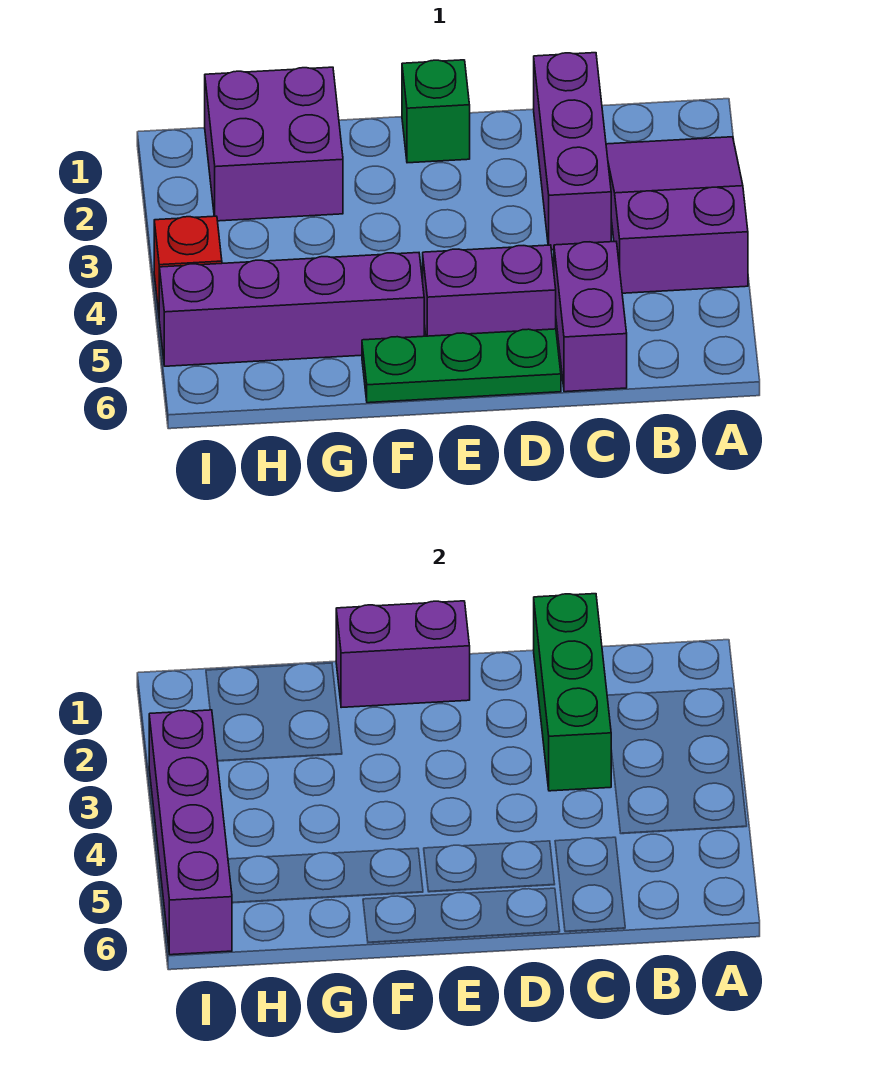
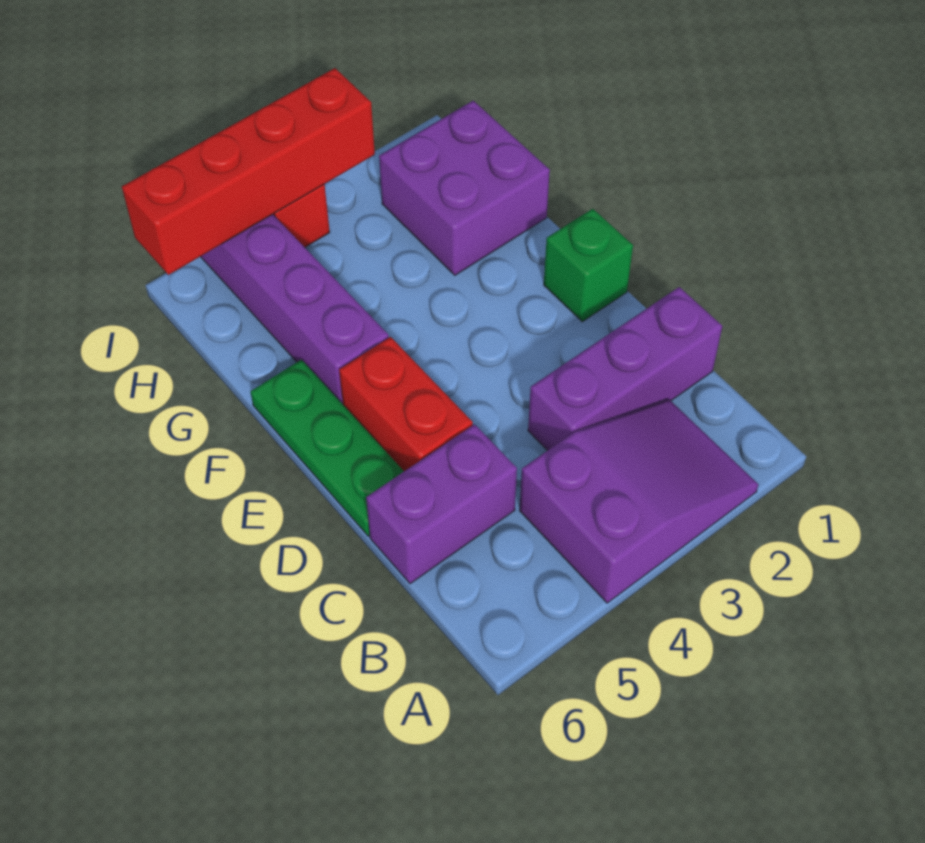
green 1x3 brick [534,594,611,791] -> none
purple 1x2 brick [423,245,556,336] -> red 1x2 brick [339,337,473,471]
purple 1x2 brick [336,601,470,708] -> none
purple 1x4 brick [149,710,232,955] -> red 1x4 brick [122,68,375,275]

